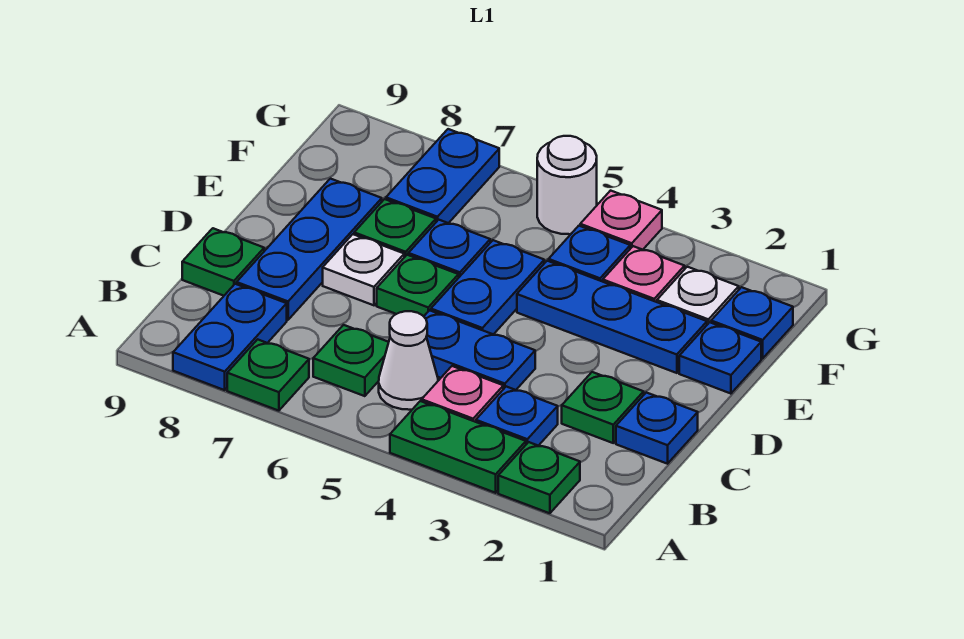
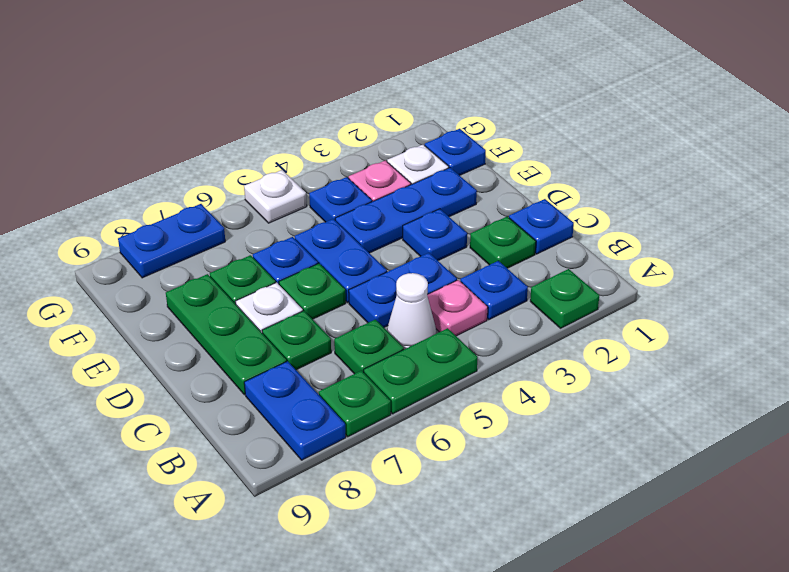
green 1x2 plate [390,401,526,493] -> green 1x2 plate moved to [364,328,478,414]
blue 1x3 plate [237,179,382,320] -> green 1x3 plate [166,274,286,395]
green 1x1 plate [182,228,264,296] -> green 1x1 plate moved to [262,311,331,370]
blue 1x1 plate [679,322,761,394] -> blue 1x1 plate moved to [403,209,467,260]
blue 1x2 plate [386,129,499,223] -> blue 1x2 plate turned to [118,204,225,278]
pink 1x1 plate [580,191,662,250] -> none
white 1x1 round brick [537,136,597,234] -> white 1x1 plate [244,170,307,223]

